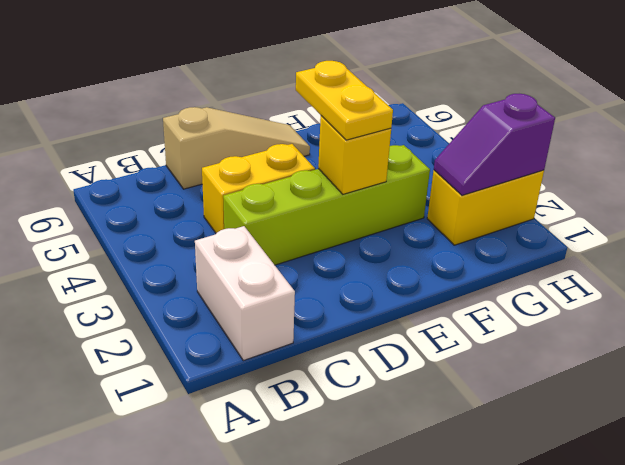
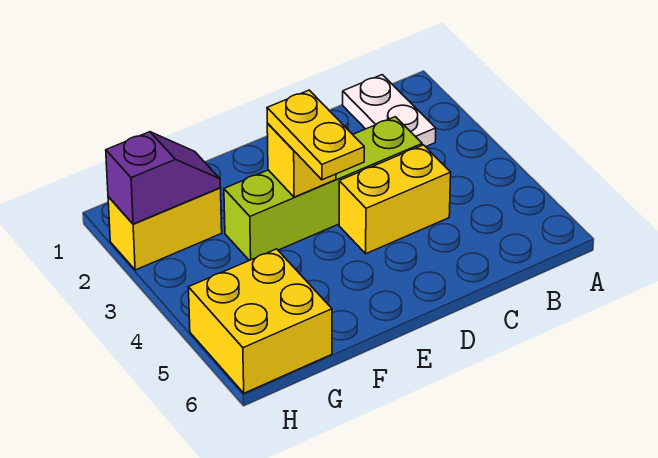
white 1x2 brick [195,226,295,361] -> white 1x2 plate [343,75,436,147]
tan 1x3 slope [163,107,310,189] -> none
none -> yellow 2x2 brick [188,249,332,393]

